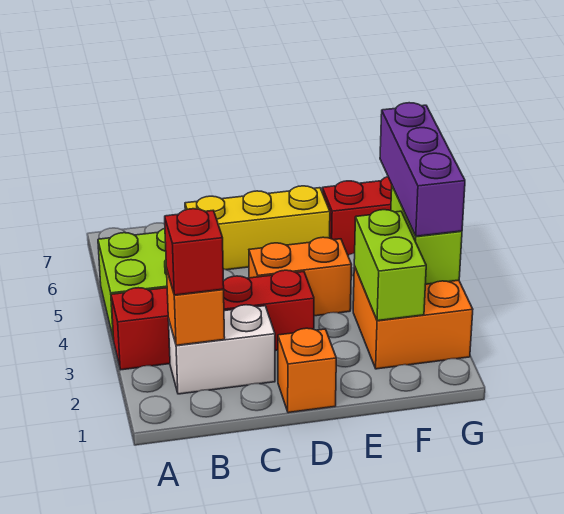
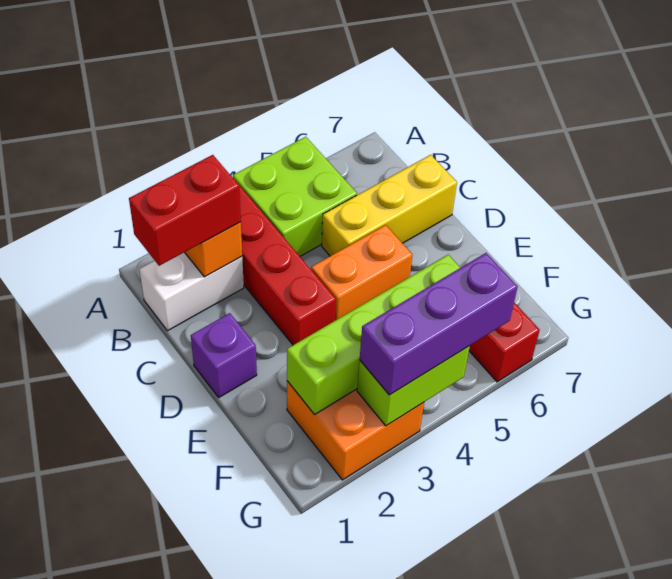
white 1x2 brick [168,305,275,394] -> white 1x2 brick turned to [139,252,244,331]
red 1x1 brick [165,209,224,295] -> red 1x2 brick [129,155,241,266]
yellow 1x3 brick [185,186,330,270] -> yellow 1x3 brick turned to [322,155,457,256]
orange 1x1 brick [278,328,336,413] -> purple 1x1 brick [191,313,257,397]
orange 1x2 brick [249,237,352,316] -> orange 1x2 brick turned to [311,225,412,320]
lime 1x2 brick [354,210,426,321] -> lime 1x4 brick [287,255,460,415]

